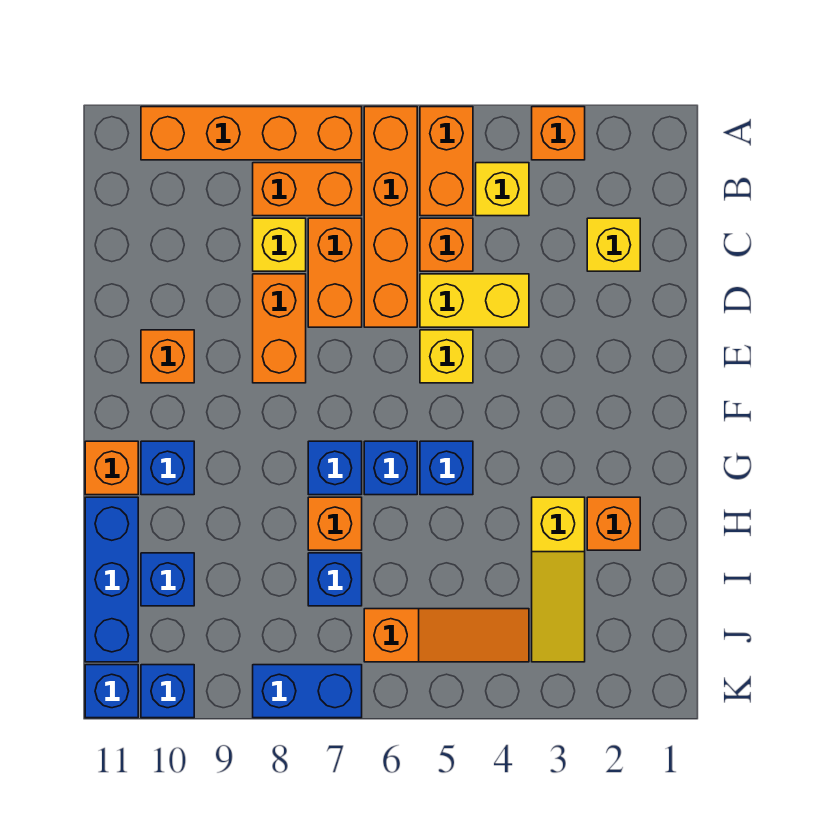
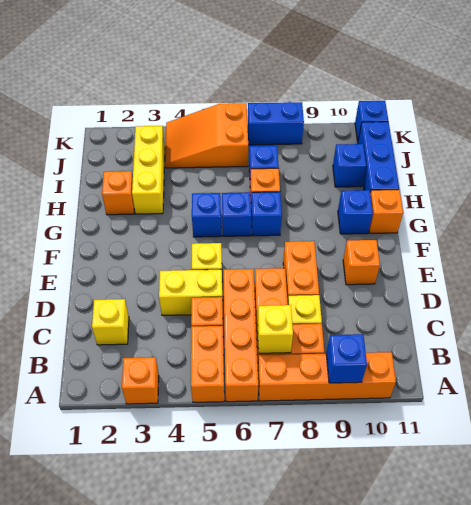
yellow 1x1 brick [476,163,529,216] -> yellow 1x1 brick moved to [257,305,293,353]
yellow 1x3 slope [532,497,585,662] -> yellow 1x3 brick [132,126,165,214]
orange 1x3 slope [364,609,529,662] -> orange 2x3 slope [165,103,248,168]
blue 1x1 brick [141,665,194,718] -> blue 1x1 brick moved to [326,334,367,383]

